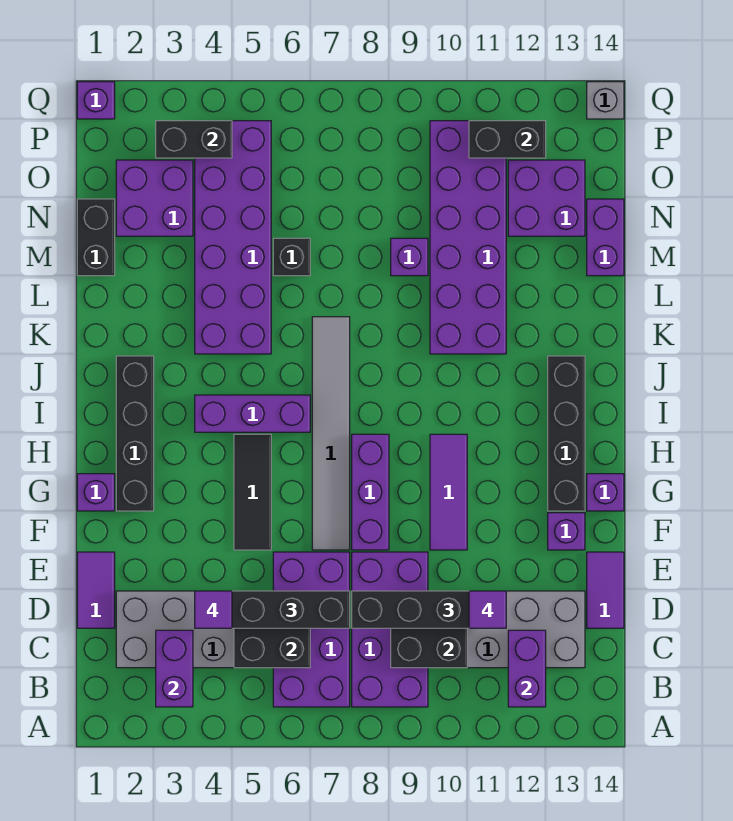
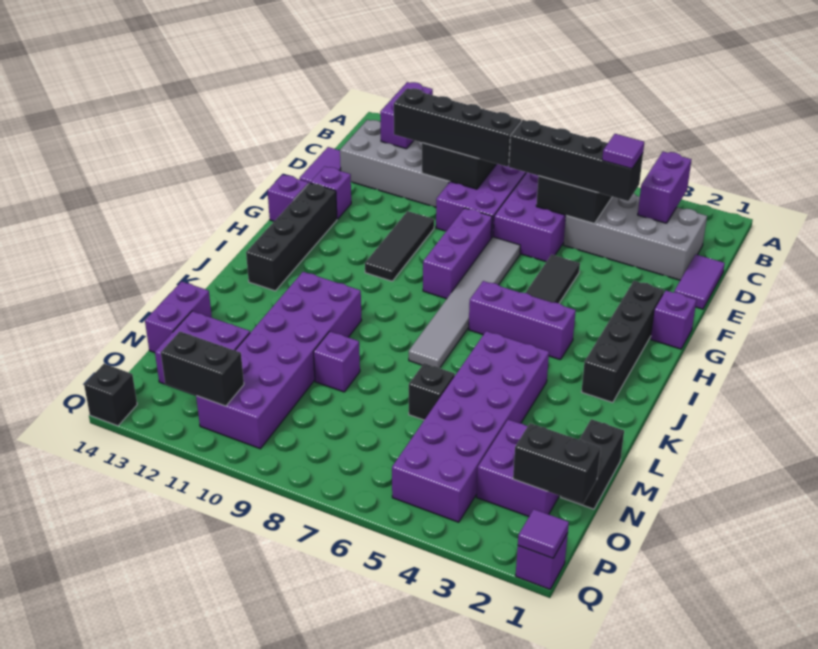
purple 1x1 tile [469,591,506,628] -> purple 1x1 tile moved to [518,509,569,558]
purple 1x3 tile [430,434,467,550] -> black 1x3 tile [365,211,434,281]
black 1x2 brick [156,121,232,158] -> black 1x2 brick moved to [513,423,601,504]
grey 1x1 brick [587,82,624,119] -> black 1x1 brick [84,364,137,426]

